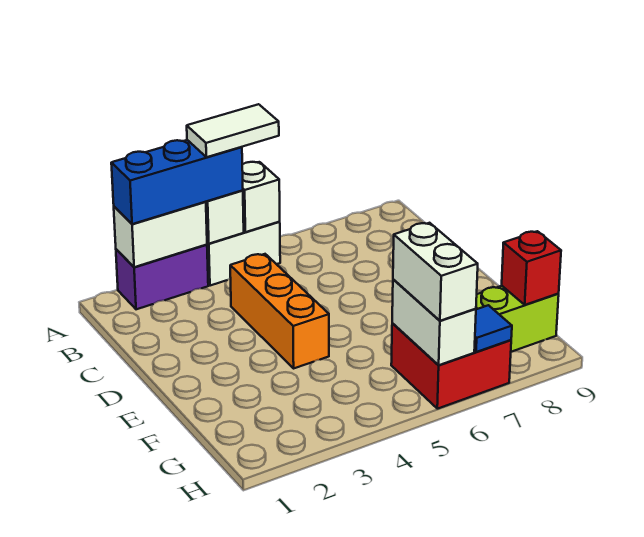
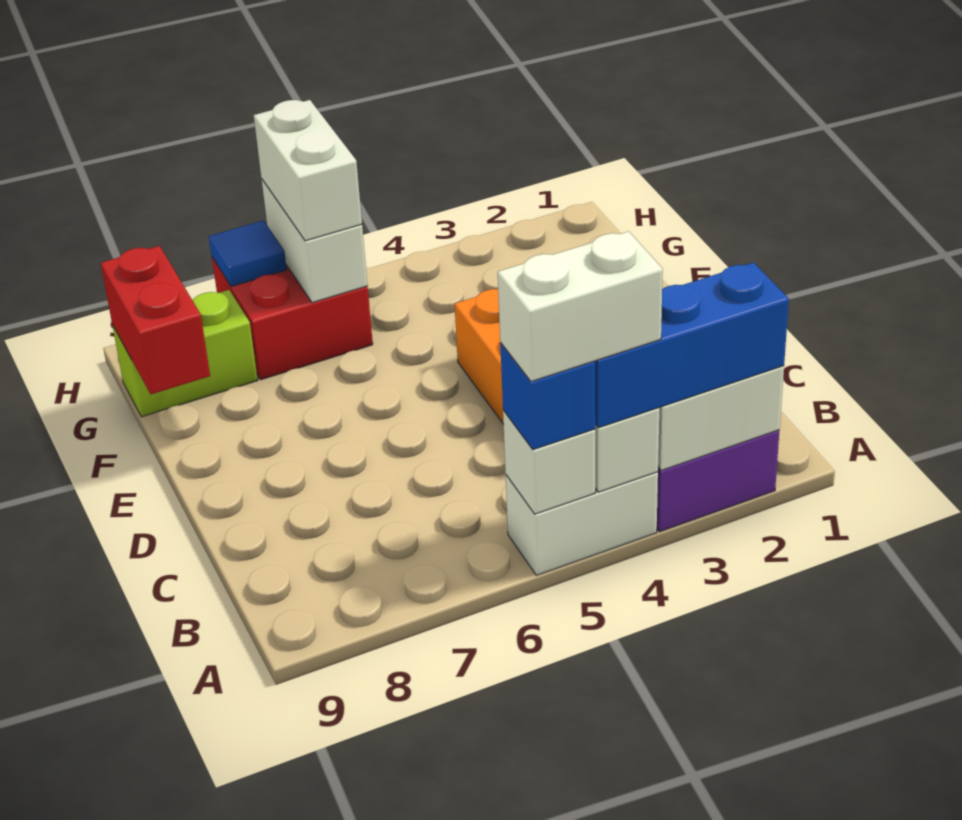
white 1x2 tile [187,104,279,157] -> white 1x2 brick [498,231,663,382]
none -> blue 1x1 brick [500,343,595,450]
red 1x1 brick [502,231,561,305] -> red 1x2 brick [101,246,210,394]

